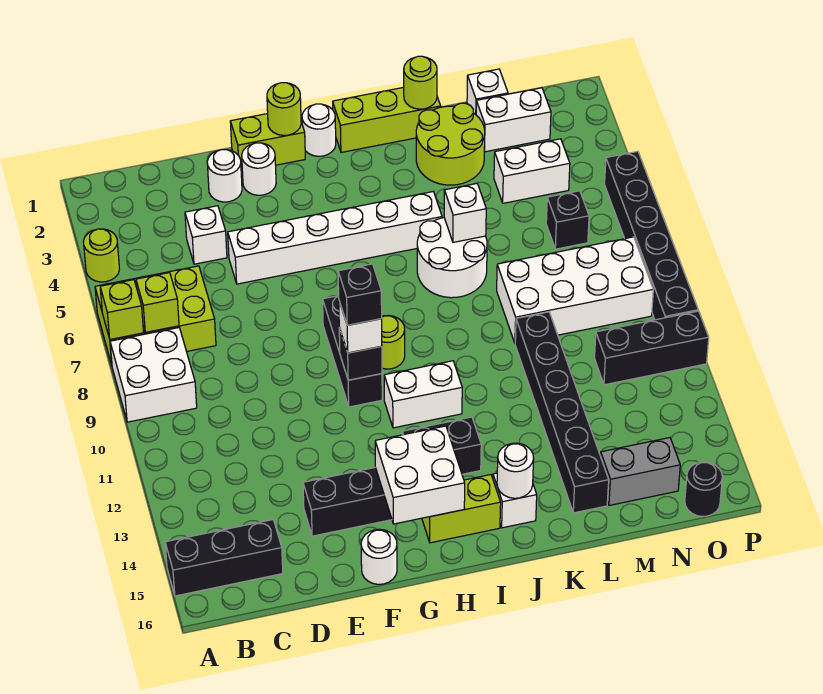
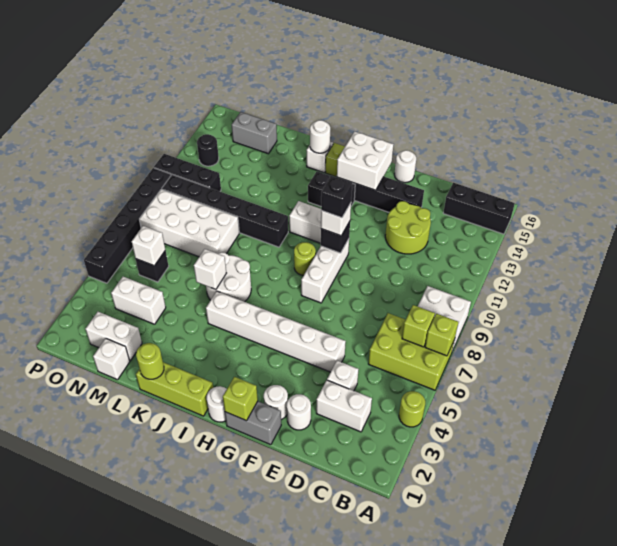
none -> white 1x2 brick [316,380,372,432]
lime 1x2 brick [230,114,305,172] -> grey 1x2 brick [225,401,281,445]
lime 1x1 round brick [267,83,301,135] -> lime 1x1 brick [223,377,258,421]
black 1x3 brick [323,296,382,407] -> white 1x3 brick [301,239,349,303]
lime 2x2 round brick [416,103,485,185] -> lime 2x2 round brick moved to [385,201,431,254]
black 1x6 brick [515,312,609,513] -> black 1x6 brick turned to [162,175,288,247]
none -> white 1x1 brick [132,226,165,266]
black 1x1 round brick [685,462,722,517] -> black 1x1 round brick moved to [197,134,219,166]

